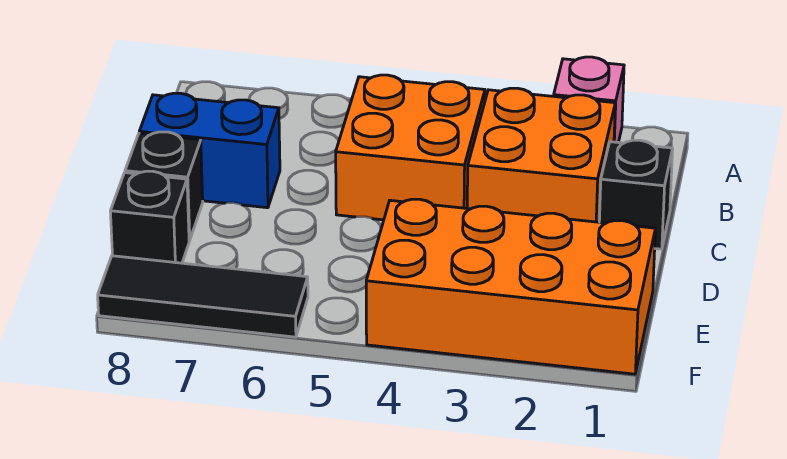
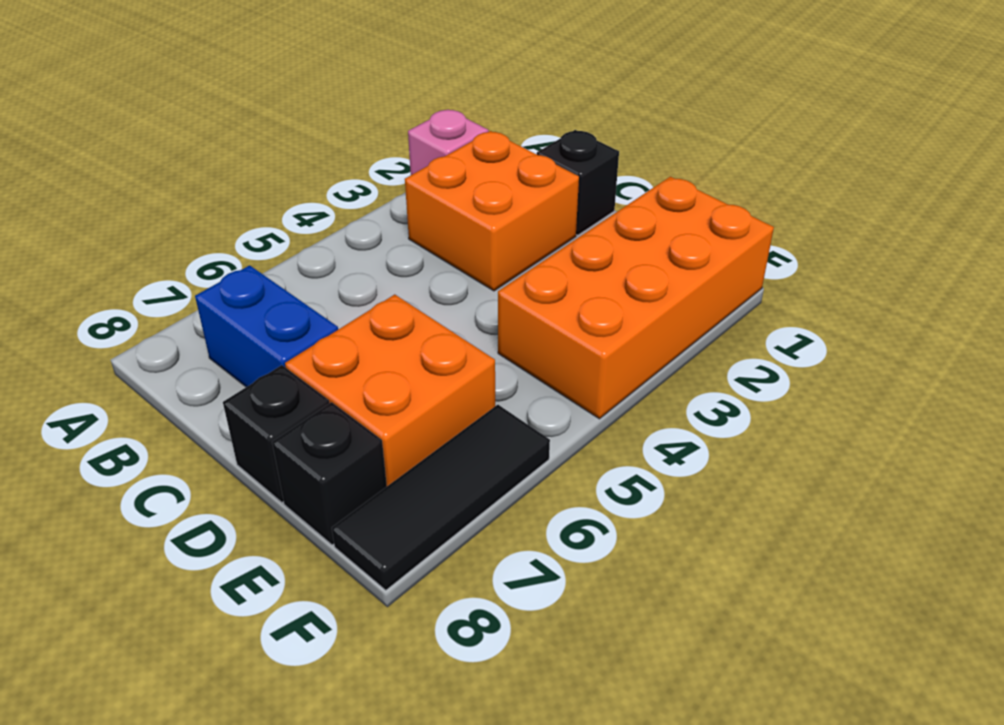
orange 2x2 brick [336,75,485,220] -> orange 2x2 brick moved to [285,294,495,486]
blue 1x2 brick [139,93,280,208] -> blue 1x2 brick turned to [195,265,338,387]

